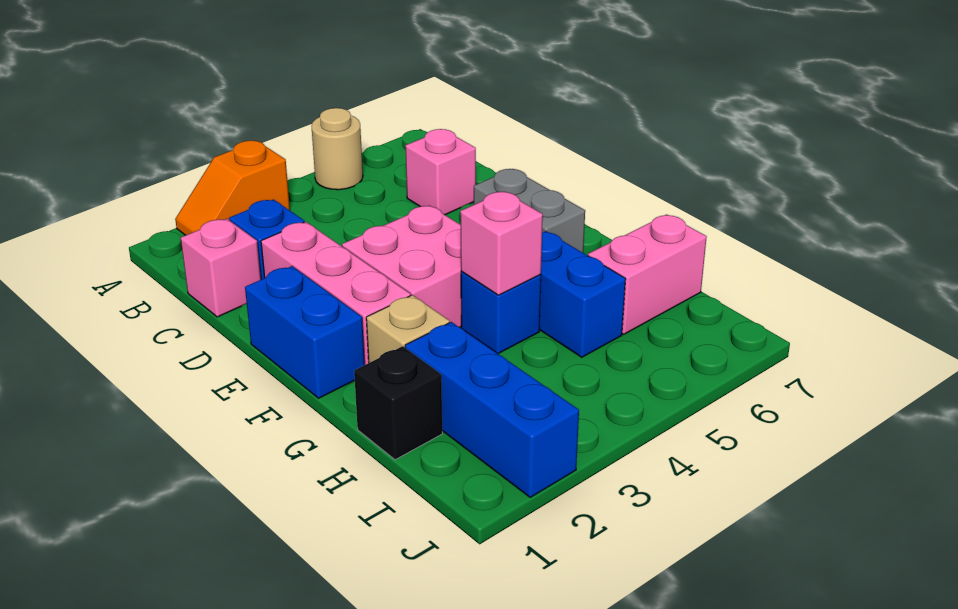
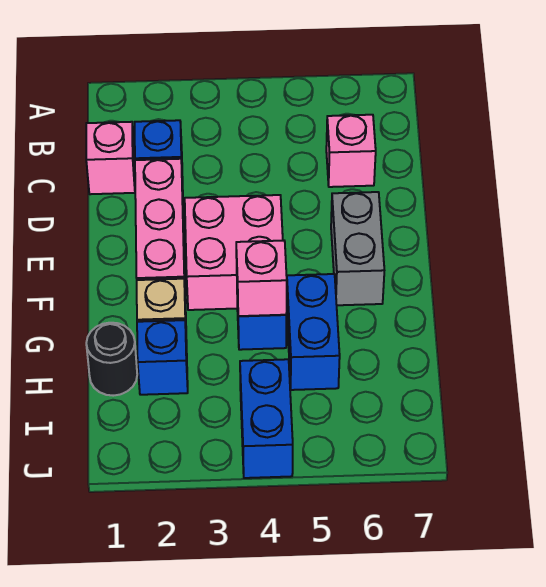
orange 1x2 slope [175,141,290,235] -> none
tan 1x1 round brick [312,108,363,190] -> none
blue 1x2 brick [245,266,365,398] -> blue 1x2 brick moved to [240,359,293,478]
black 1x1 brick [354,346,442,460] -> black 1x1 round brick [86,323,137,396]
blue 1x3 brick [405,322,579,497] -> blue 1x1 brick [137,320,188,395]
pink 1x2 brick [588,214,707,334] -> none

